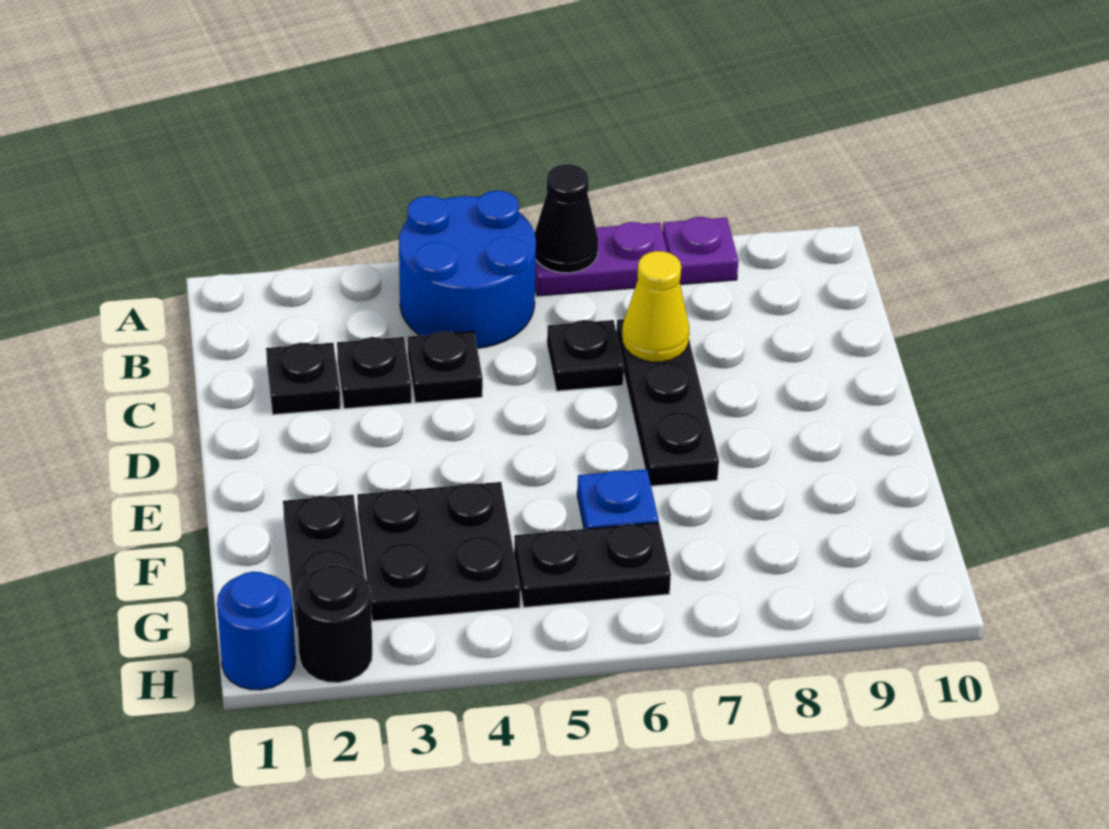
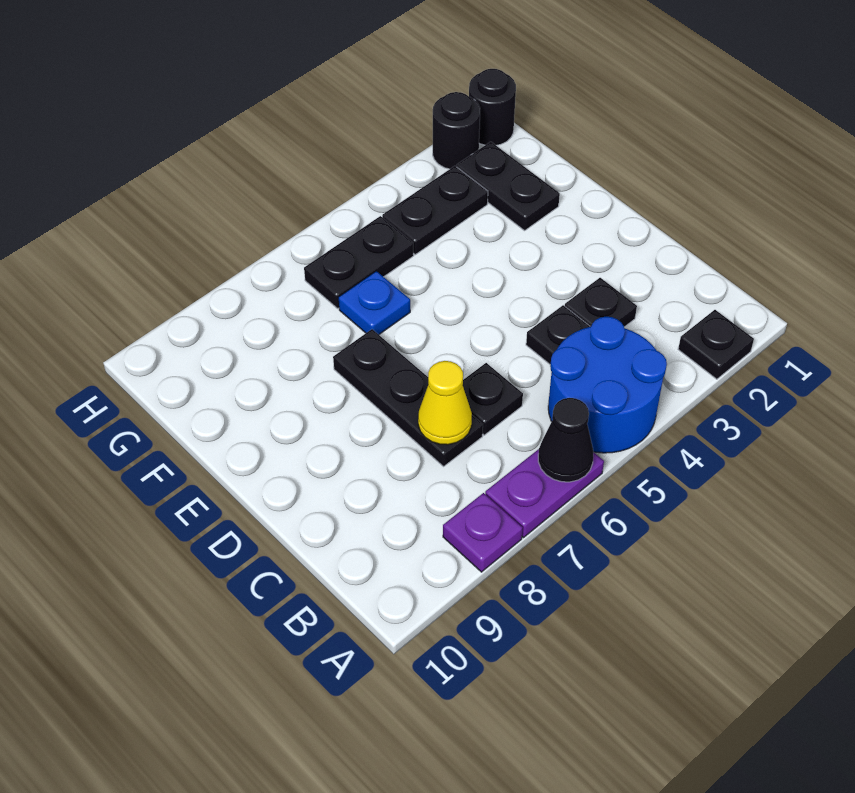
black 1x1 plate [266,343,340,415] -> black 1x1 plate moved to [678,310,754,379]
black 2x2 plate [357,482,520,621] -> black 1x2 plate [382,166,488,255]
blue 1x1 round brick [217,572,296,690] -> black 1x1 round brick [469,69,516,145]

